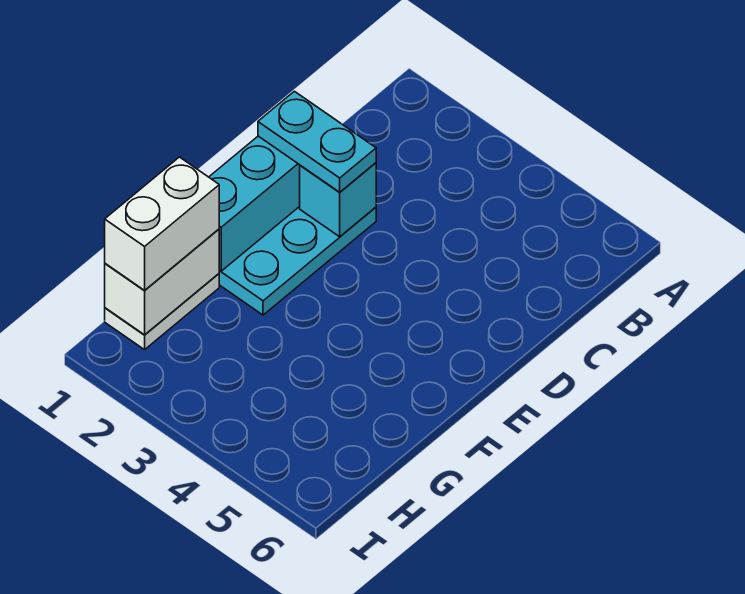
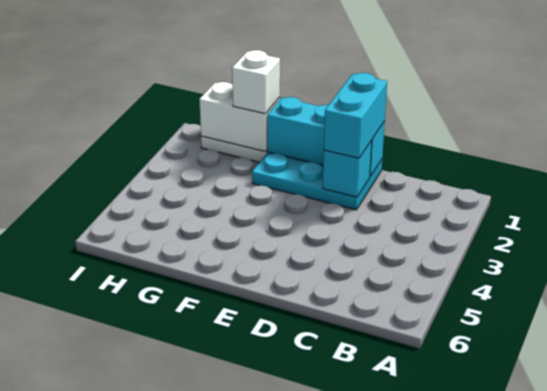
cyan 1x2 plate [258,91,376,192] -> cyan 1x2 brick [324,73,387,158]
white 1x2 brick [105,157,219,290] -> white 1x1 brick [232,50,280,114]

